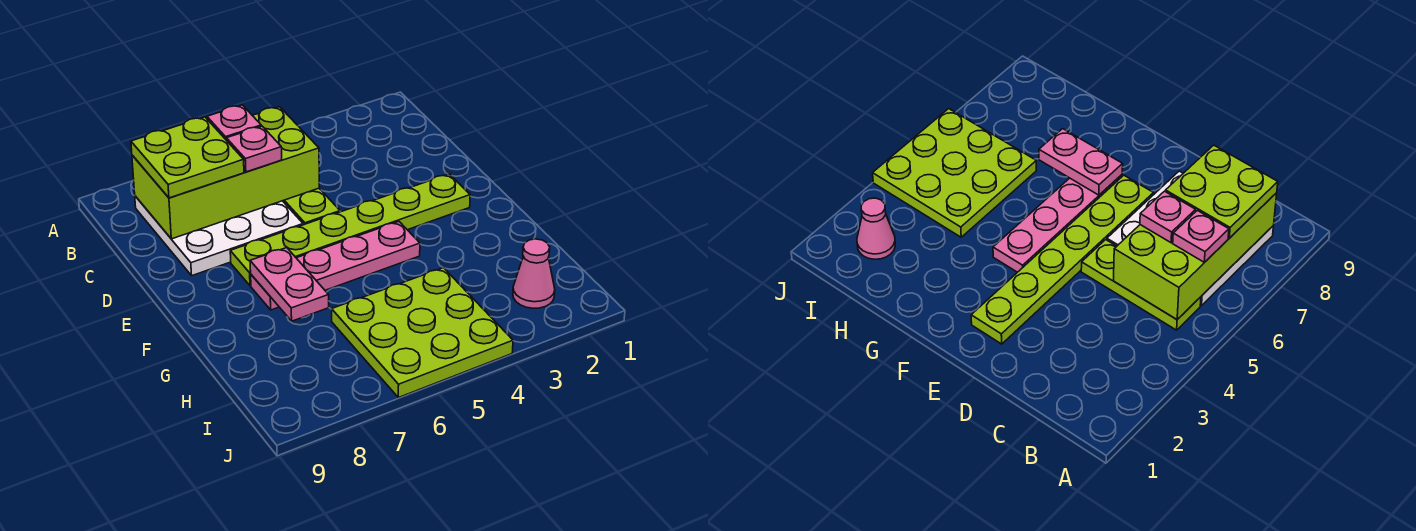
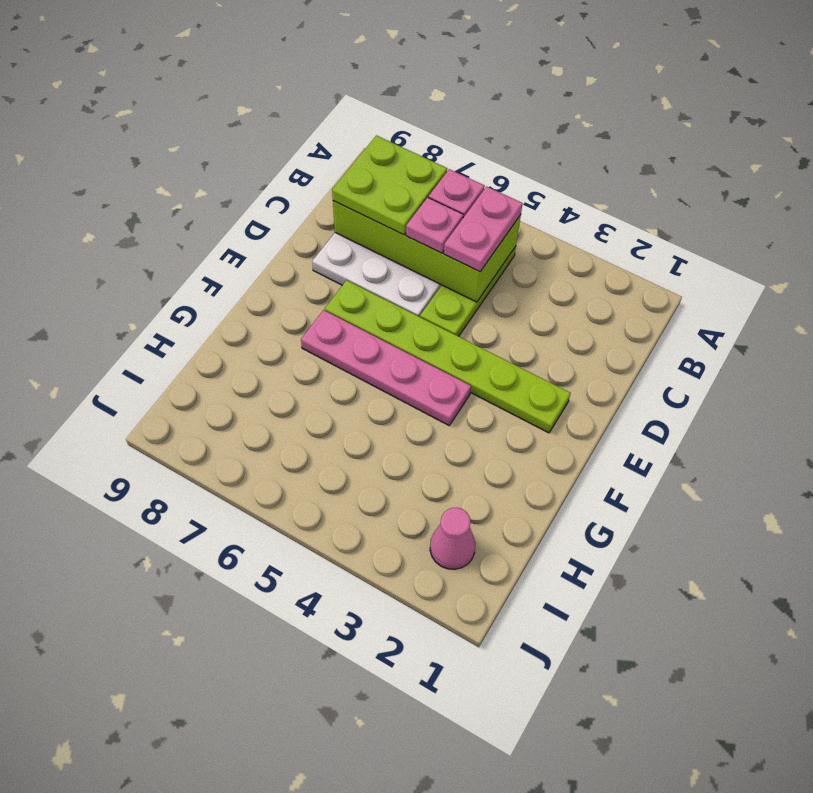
pink 1x2 plate [250,248,329,321] -> pink 1x2 plate moved to [444,186,523,272]
lime 3x3 plate [332,268,513,398] -> none

